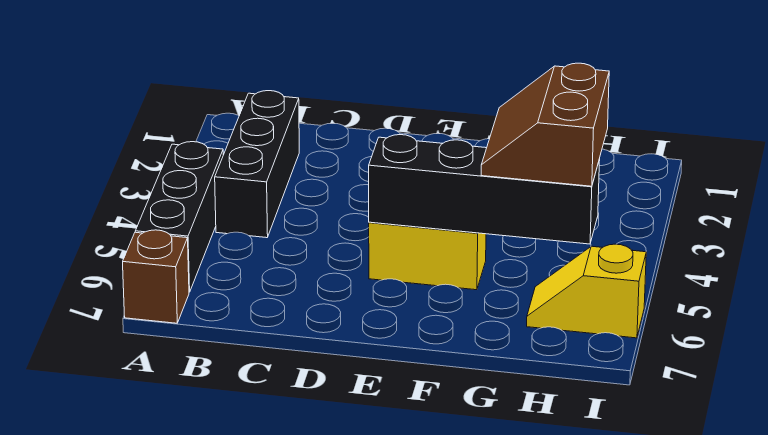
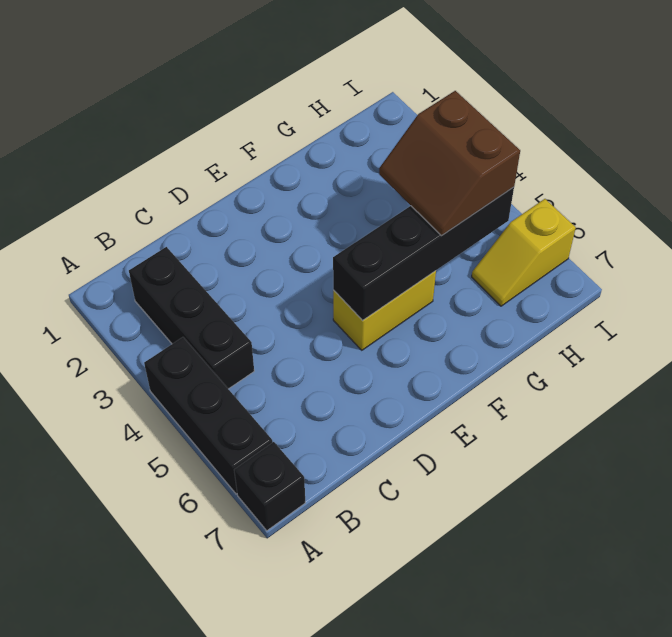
brown 1x1 brick [123,230,189,323] -> black 1x1 brick [234,442,305,531]

